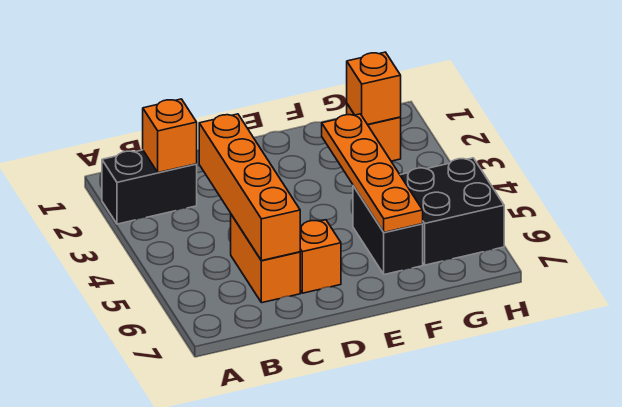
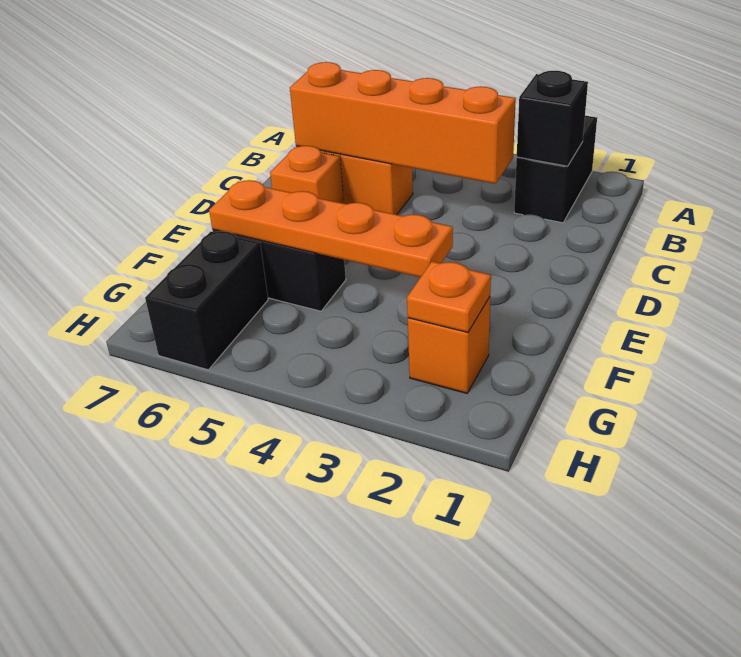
orange 1x1 brick [143,99,197,173] -> black 1x1 brick [517,71,588,166]
orange 1x1 brick [347,52,401,125] -> orange 1x1 plate [407,262,491,333]
black 2x2 brick [400,158,504,265] -> black 1x2 brick [145,231,268,370]

